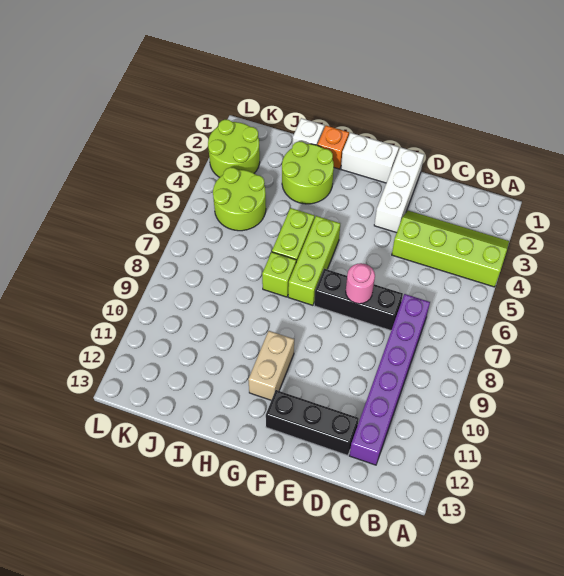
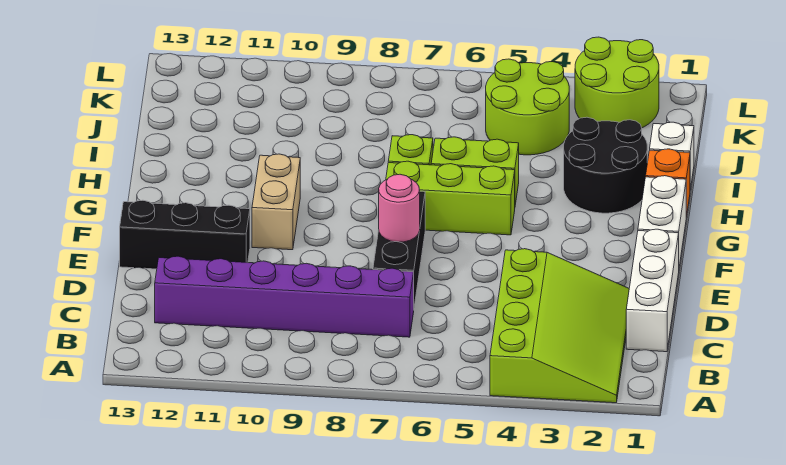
lime 2x4 slope [392,211,509,287] -> lime 3x4 slope [490,249,629,403]
black 1x3 brick [266,390,359,455] -> black 1x3 brick turned to [120,200,250,269]
white 1x3 brick [374,147,424,233] -> white 1x3 brick turned to [626,229,679,352]
tan 1x2 brick [248,331,294,400] -> tan 1x2 brick turned to [252,154,300,250]
lime 2x2 round brick [282,141,334,204] -> black 2x2 round brick [564,117,647,213]

